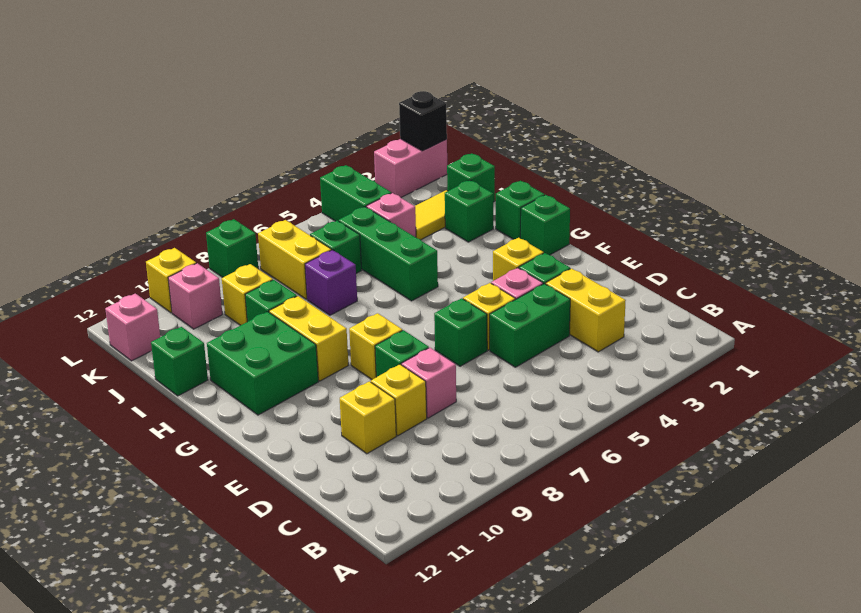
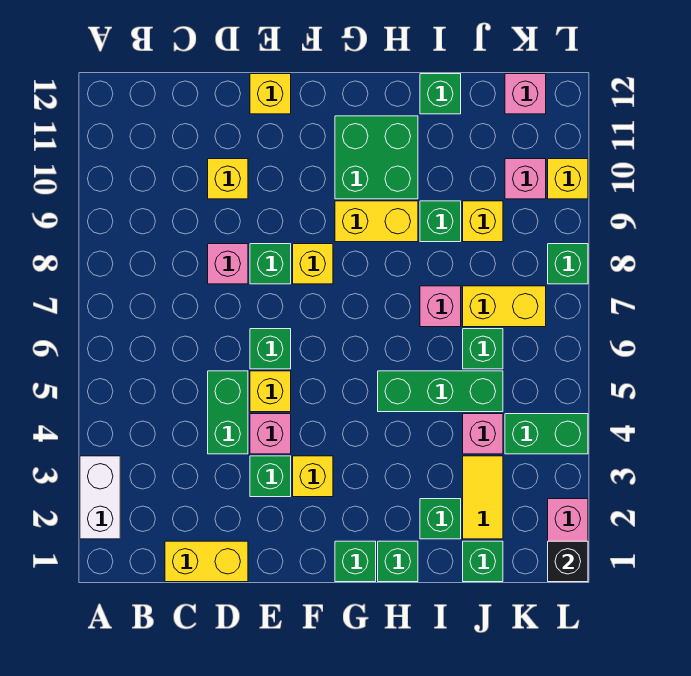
none -> white 1x2 brick [80,456,120,539]
yellow 1x2 brick [546,268,626,352] -> yellow 1x2 brick moved to [165,541,248,582]
yellow 1x1 brick [371,364,427,436] -> yellow 1x1 brick moved to [250,74,291,114]
purple 1x1 brick [305,250,357,315] -> pink 1x1 brick [420,286,461,327]

